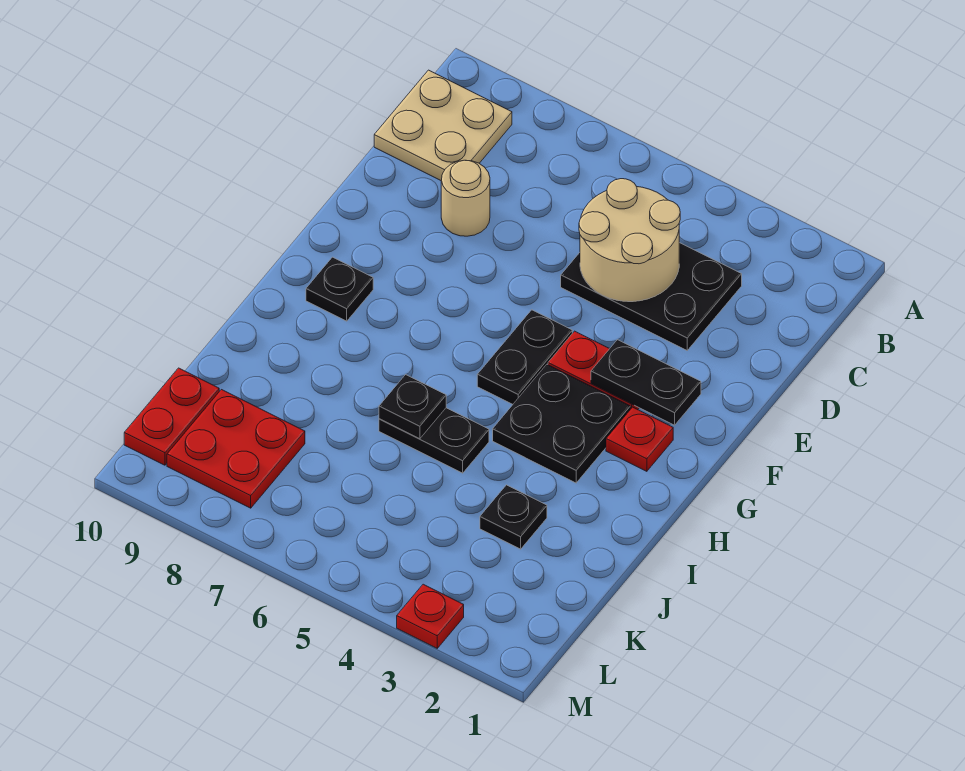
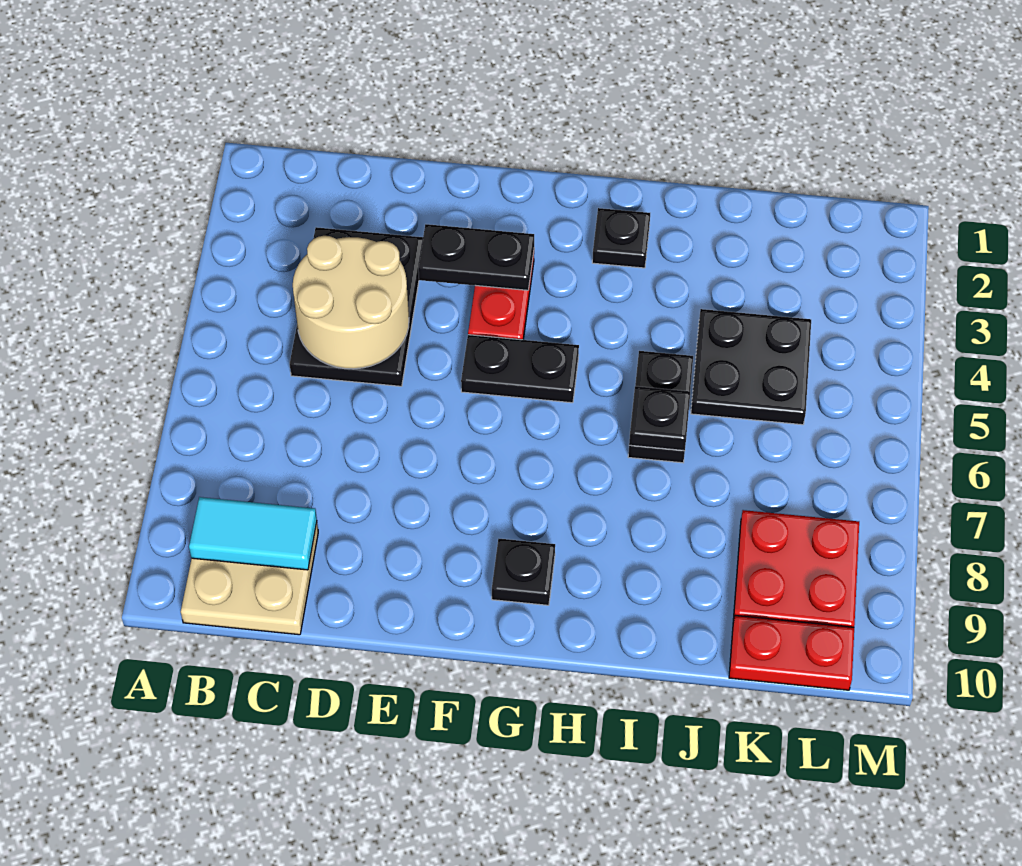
none -> cyan 1x2 tile [189,497,317,570]
tan 1x1 round brick [441,160,490,236] -> none
black 1x2 plate [591,340,701,425] -> black 1x2 plate turned to [418,224,534,290]
red 1x1 plate [606,407,673,471] -> none
black 2x2 plate [493,365,630,483] -> black 2x2 plate moved to [691,309,811,425]
black 1x1 plate [480,485,547,549] -> black 1x1 plate moved to [592,208,650,268]
red 1x1 plate [397,584,464,648] -> none

